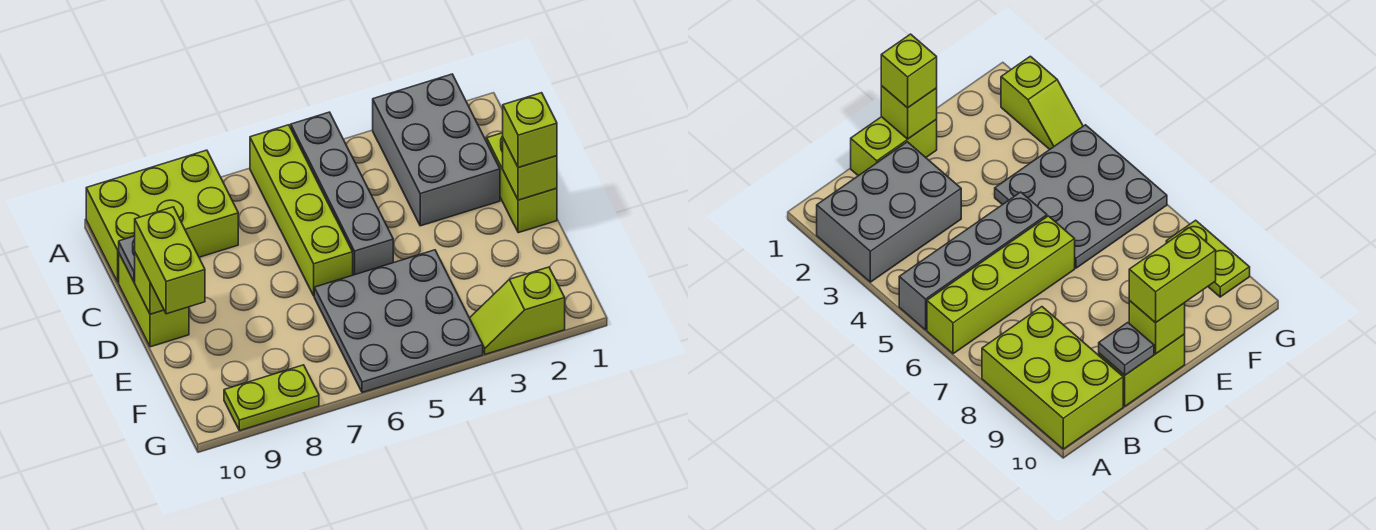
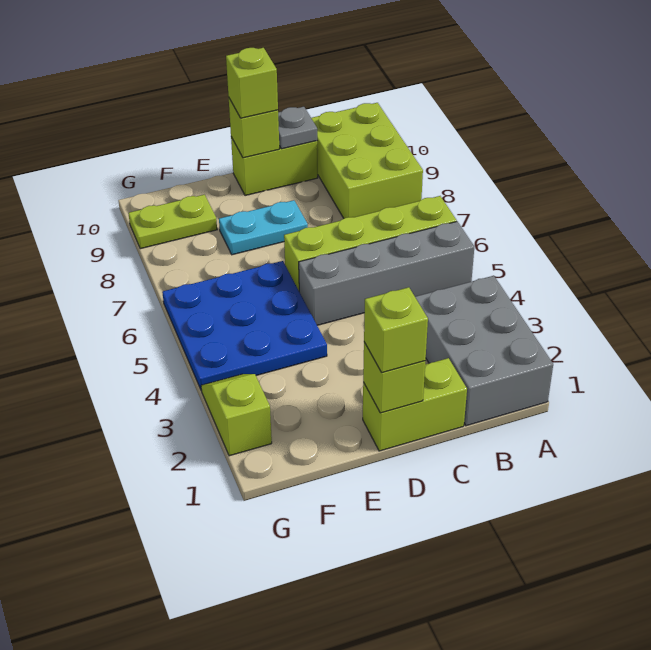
grey 2x3 brick [373,74,500,226] -> grey 2x3 brick turned to [415,276,553,426]
none -> cyan 1x2 plate [219,200,308,255]
lime 1x2 brick [135,207,205,314] -> lime 1x1 brick [226,48,278,118]
grey 3x3 plate [314,250,483,393] -> blue 3x3 plate [162,261,327,391]
lime 1x2 plate [224,365,319,431] -> lime 1x2 plate turned to [128,195,217,249]

